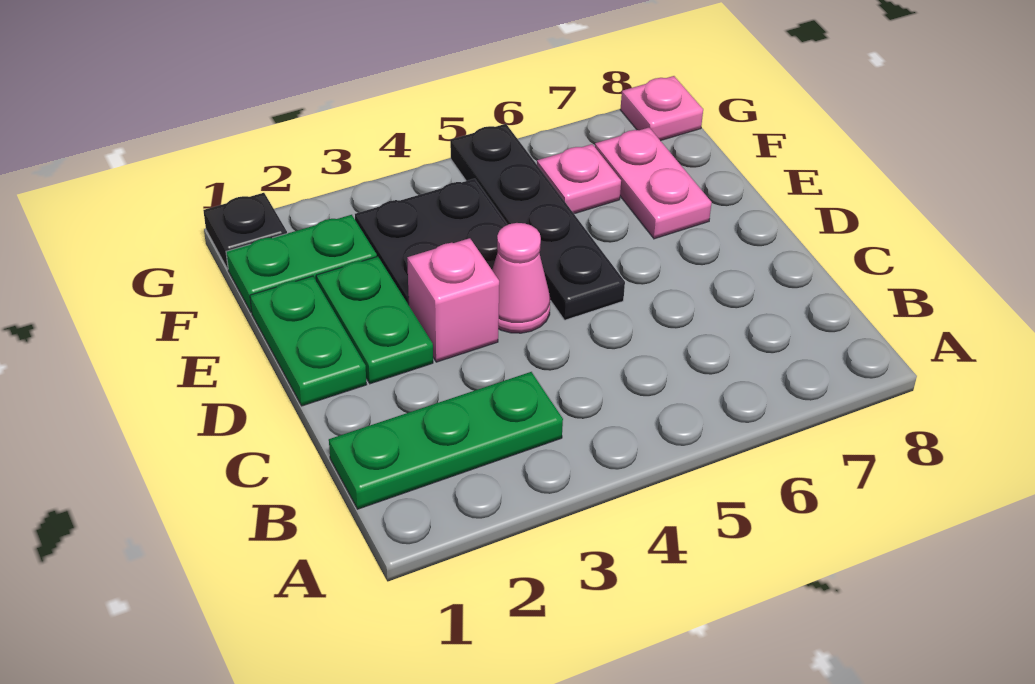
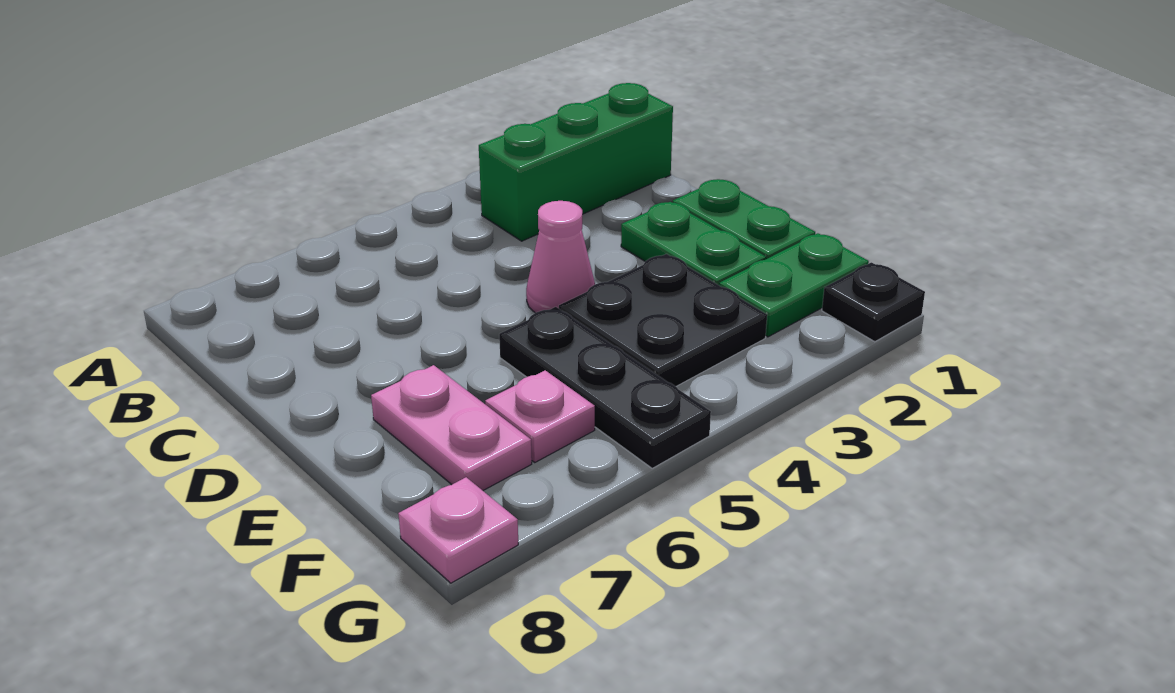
green 1x3 plate [329,372,563,509] -> green 1x3 brick [479,83,673,241]
pink 1x1 brick [407,238,499,362] -> none
black 1x4 plate [450,124,625,320] -> black 1x3 plate [499,307,711,468]

